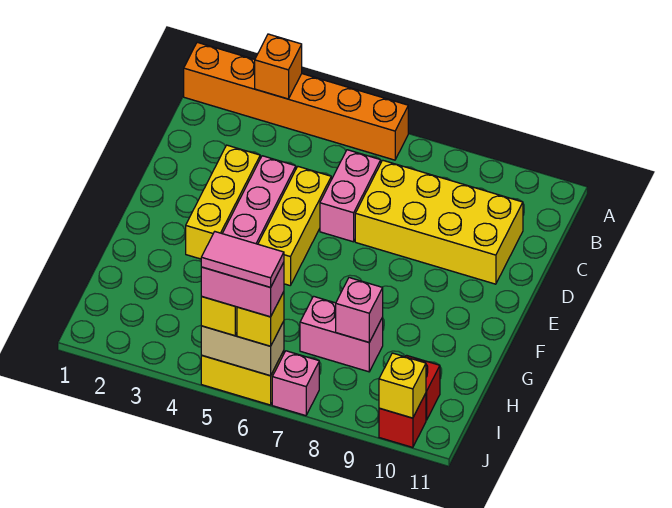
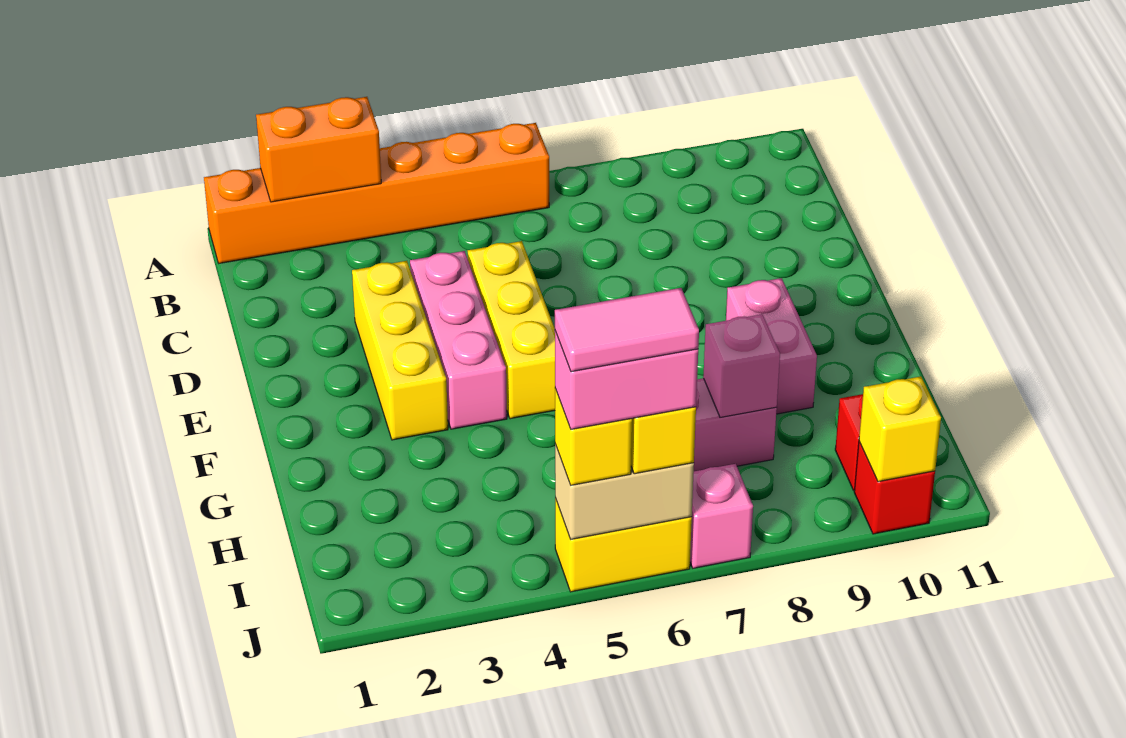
orange 1x1 brick [255,34,302,99] -> orange 1x2 brick [256,97,381,202]
pink 1x2 brick [320,150,381,242] -> pink 1x2 brick moved to [726,278,817,414]
yellow 2x4 brick [355,160,523,284] -> none

